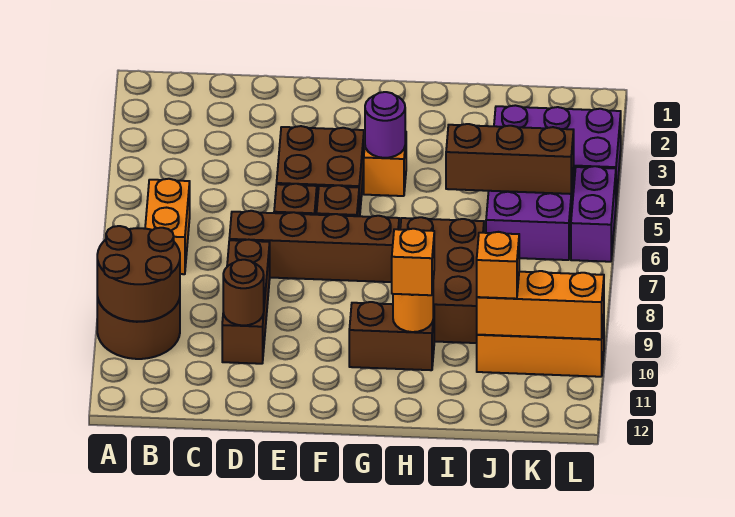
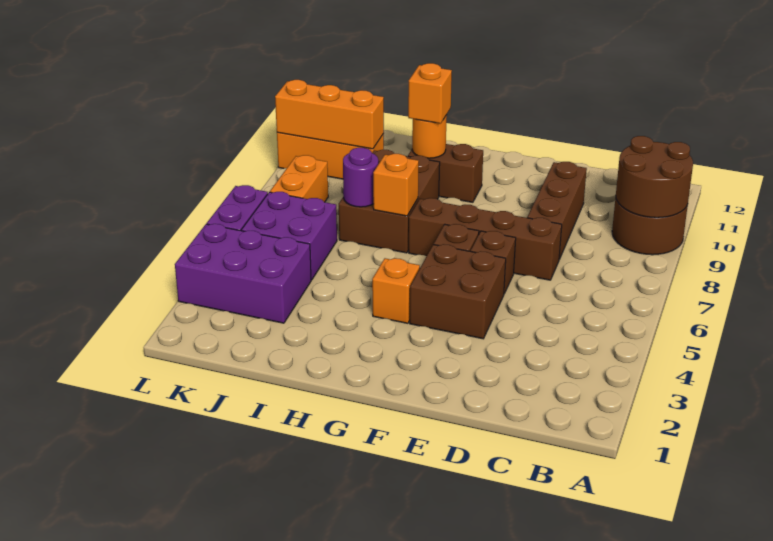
orange 1x2 brick [145,179,190,274] -> orange 1x2 brick moved to [270,155,328,202]
brown 1x1 round brick [223,260,264,326] -> none
purple 1x1 round brick [365,92,405,158] -> purple 1x1 round brick moved to [343,148,378,207]
brown 1x3 brick [446,124,574,194] -> none
orange 1x1 brick [477,232,519,299] -> orange 1x1 brick moved to [373,154,419,216]

